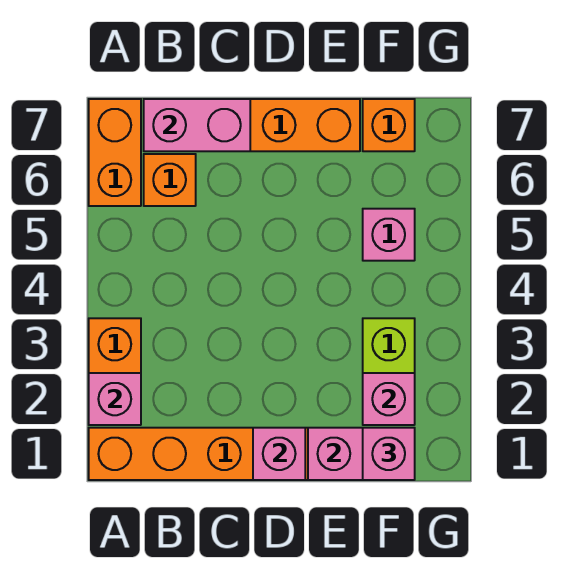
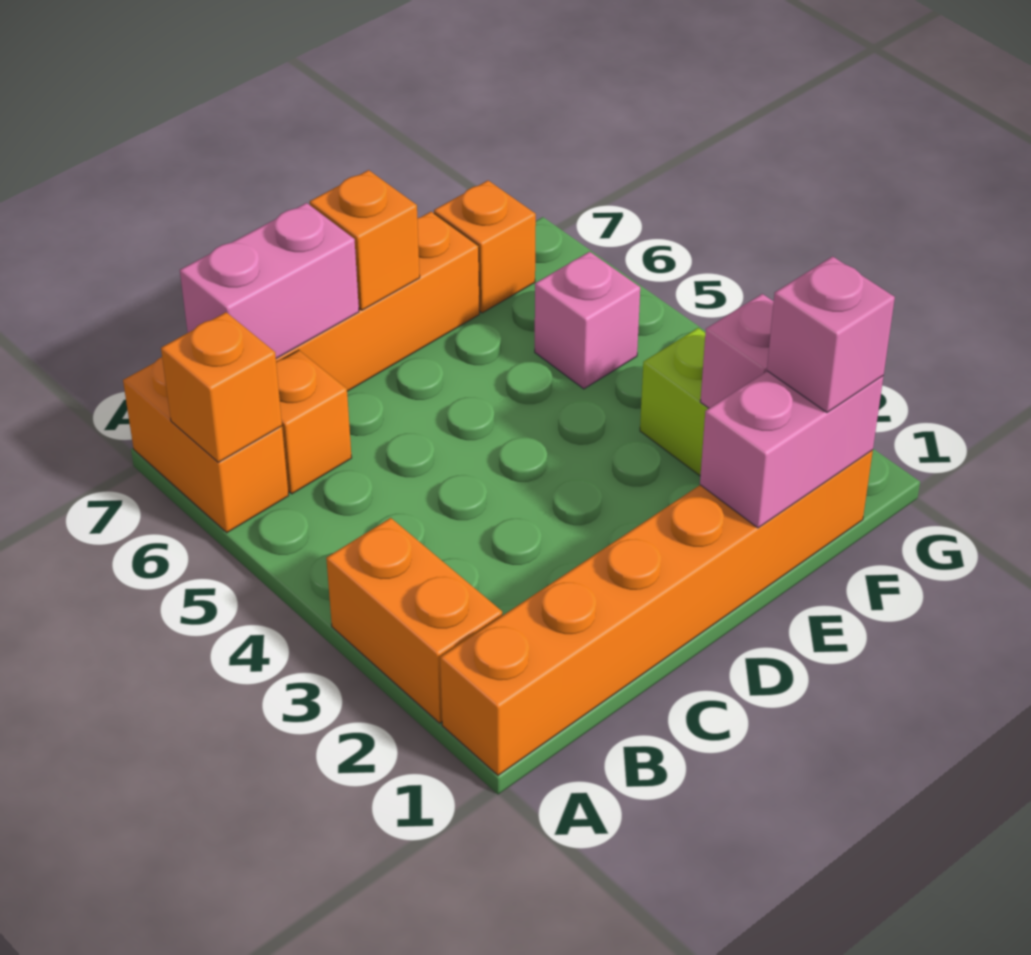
pink 1x1 brick [89,373,141,425] -> none
none -> orange 1x1 brick [161,312,282,462]
pink 1x1 brick [253,428,305,480] -> none
none -> orange 1x1 brick [310,170,420,310]

